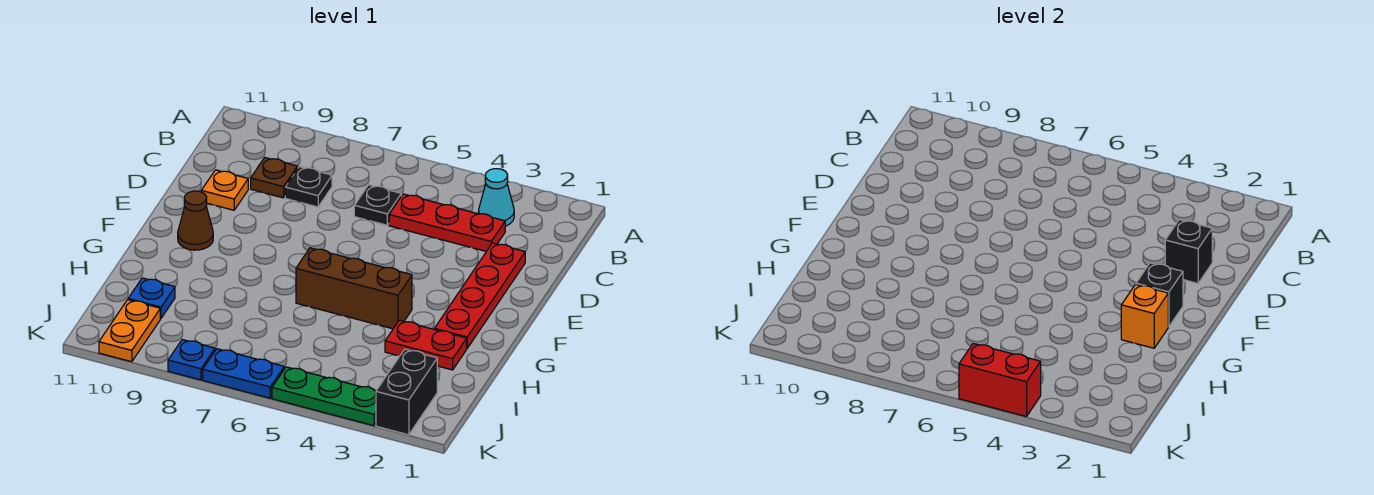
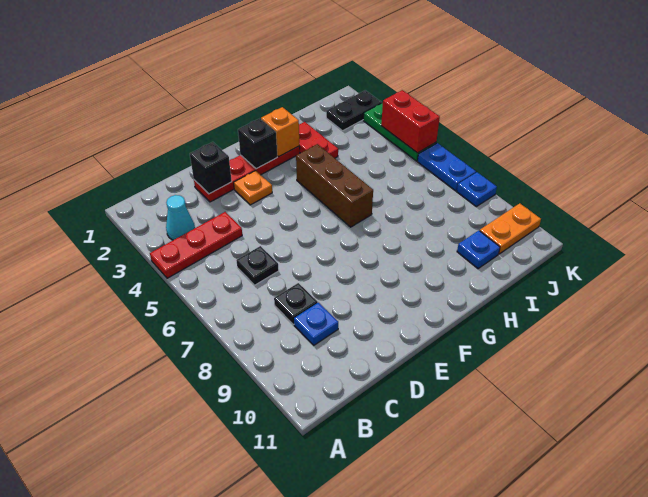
red 1x3 plate [389,194,505,251] -> red 1x3 plate turned to [150,212,242,278]
brown 1x1 plate [251,158,298,198] -> blue 1x1 plate [294,303,338,345]
orange 1x1 plate [201,170,248,210] -> orange 1x1 plate moved to [234,171,272,205]
brown 1x1 cone [178,191,213,250] -> none
black 1x2 brick [376,349,437,435] -> black 1x2 plate [326,90,382,131]

